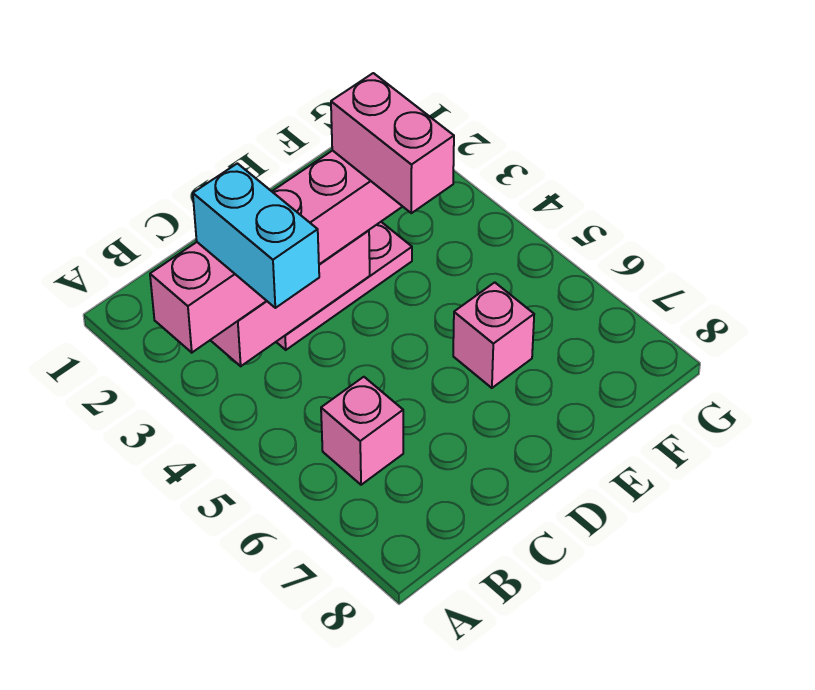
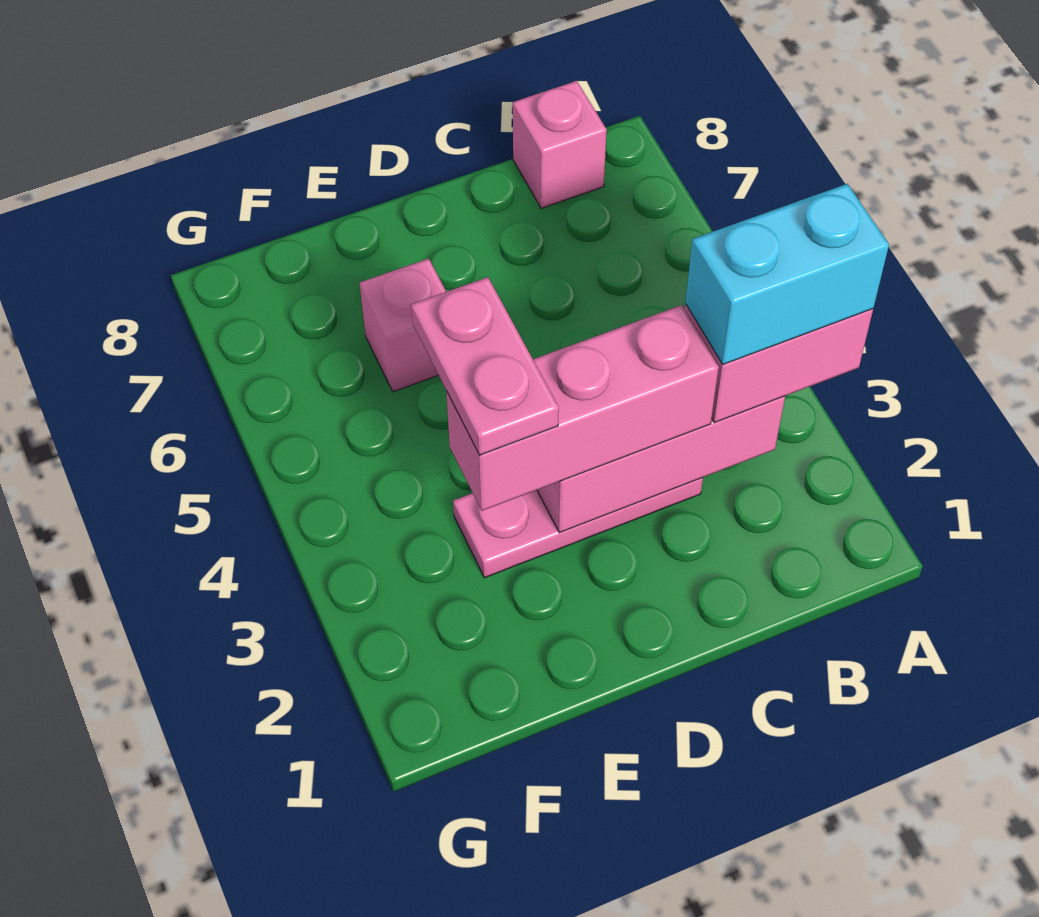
cyan 1x2 brick [193,163,319,308] -> cyan 1x2 brick turned to [685,184,889,364]
pink 1x1 brick [321,377,403,485] -> pink 1x1 brick moved to [513,81,607,209]
pink 1x2 brick [331,73,454,213] -> pink 1x2 plate [411,277,559,455]

